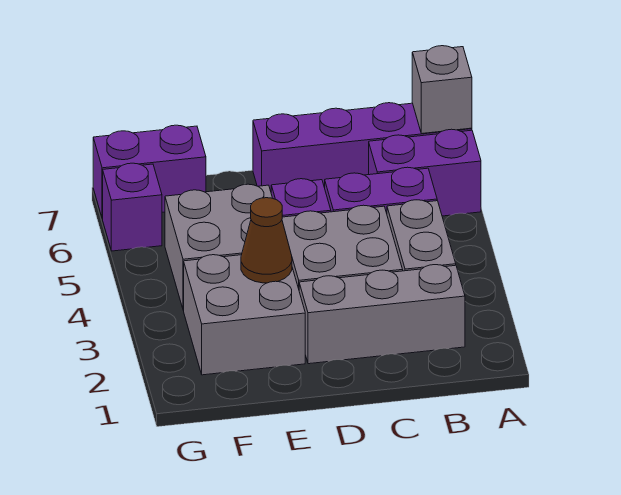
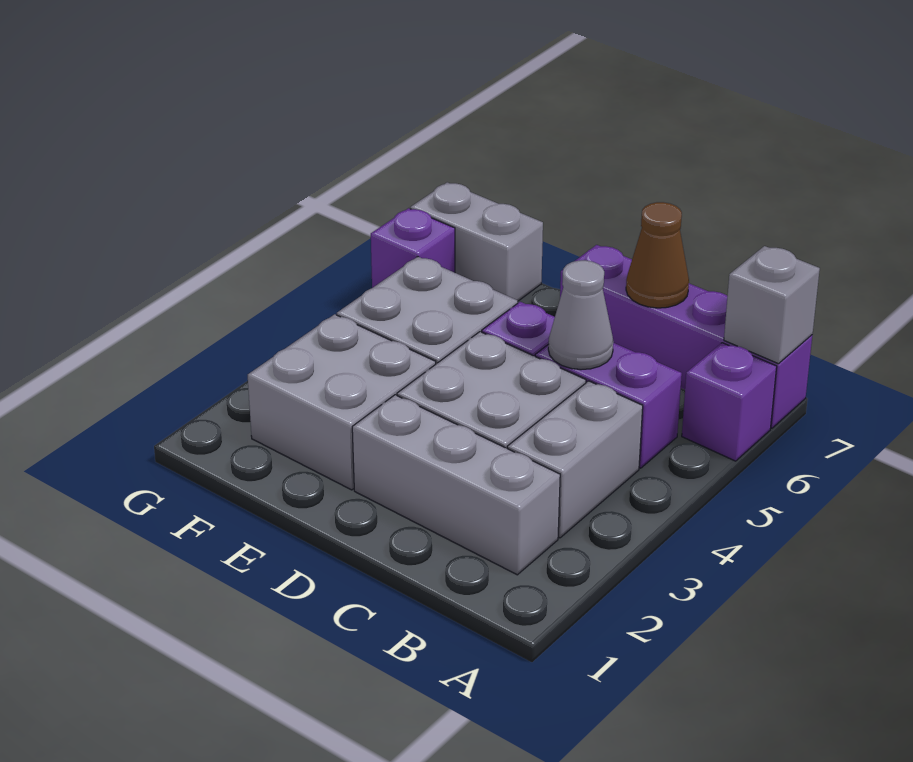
purple 1x2 brick [369,129,481,216] -> purple 1x1 brick [682,343,777,461]
none -> grey 1x1 cone [548,260,613,370]
brown 1x1 cone [241,198,292,283] -> brown 1x1 cone moved to [626,202,689,308]
purple 1x2 brick [93,125,206,219] -> grey 1x2 brick [410,182,543,301]

